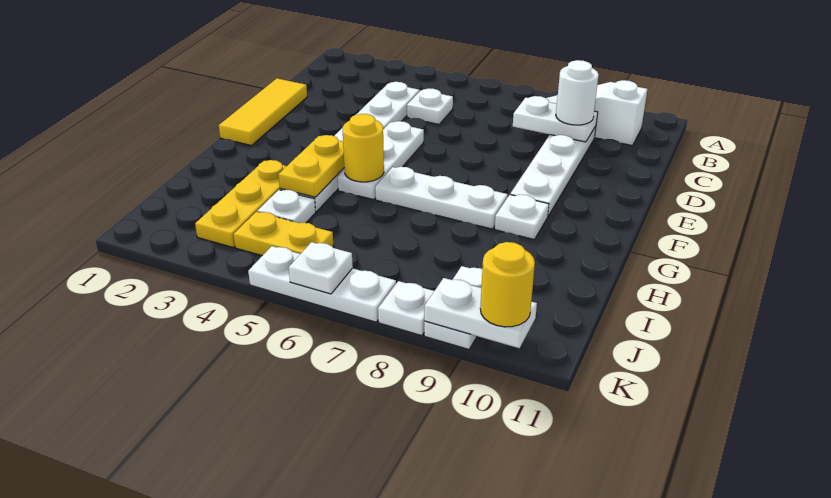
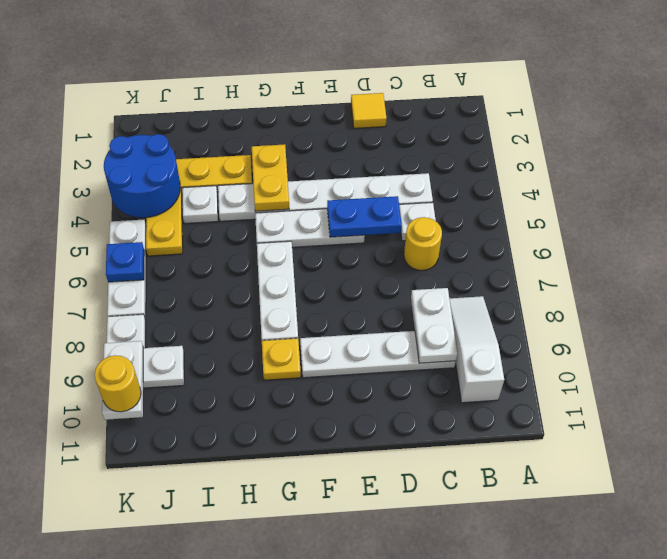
white 1x1 round brick [556,60,599,125] -> none
yellow 1x3 tile [219,78,307,146] -> yellow 1x1 tile [351,93,387,128]
none -> blue 1x2 plate [327,196,402,237]
yellow 1x2 plate [278,135,344,197] -> yellow 1x2 plate turned to [252,144,289,211]
yellow 1x1 round brick [343,114,384,182] -> yellow 1x1 round brick moved to [404,217,442,270]
white 1x1 plate [495,195,549,240] -> yellow 1x1 plate [262,338,301,380]
none -> blue 2x2 round brick [104,134,181,218]
white 1x1 plate [289,242,353,294] -> blue 1x1 plate [106,242,144,282]

